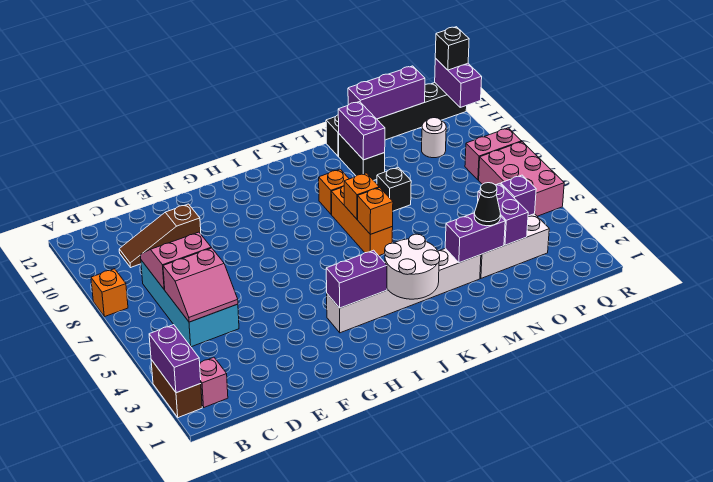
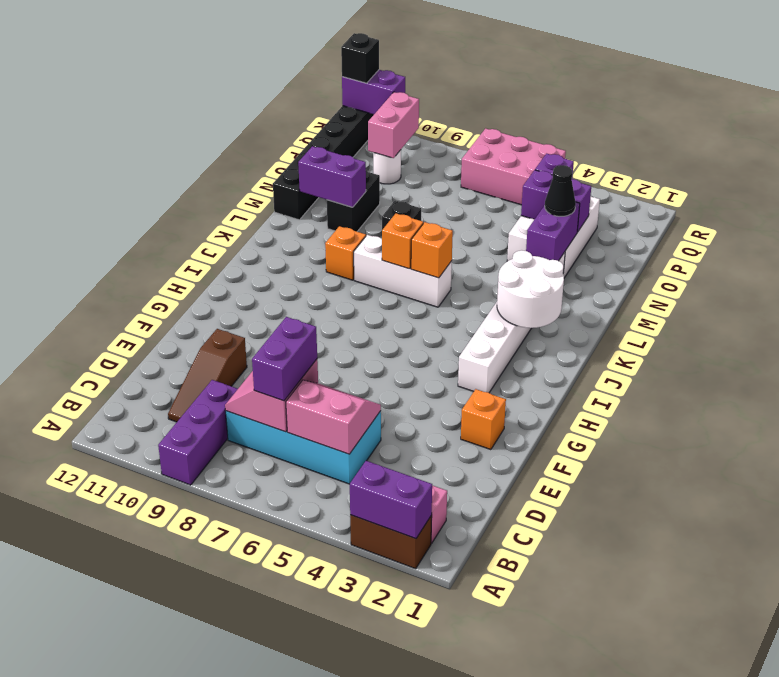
orange 1x1 brick [91,269,128,317] -> orange 1x1 brick moved to [461,389,506,450]
pink 2x2 slope [163,248,238,322] -> pink 2x2 slope turned to [286,380,381,454]
purple 1x2 brick [326,250,387,308] -> purple 1x2 brick moved to [252,317,317,401]
orange 1x3 brick [331,186,393,256] -> white 1x3 brick [354,235,452,307]
black 1x2 brick [339,134,385,181] -> black 1x2 brick turned to [327,170,380,231]
purple 1x3 brick [348,66,425,119] -> purple 1x3 brick moved to [158,380,237,485]
pink 1x2 brick [465,128,521,180] -> pink 1x2 brick moved to [368,92,419,158]

